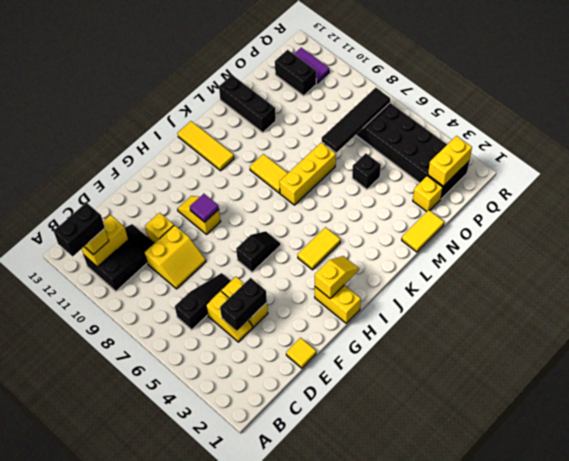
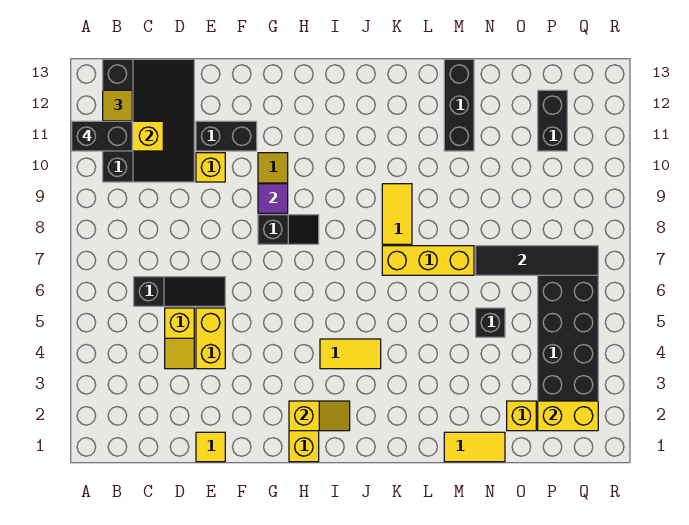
black 2x3 slope [84,224,154,291] -> black 3x4 slope [103,59,194,182]
black 1x2 brick [220,278,267,331] -> black 1x2 brick moved to [196,121,257,151]
yellow 2x2 slope [145,225,206,289] -> none
black 1x2 slope [236,231,281,272] -> black 1x2 slope moved to [258,215,319,244]
yellow 1x3 tile [178,121,234,171] -> none
purple 1x2 tile [294,48,329,84] -> none

